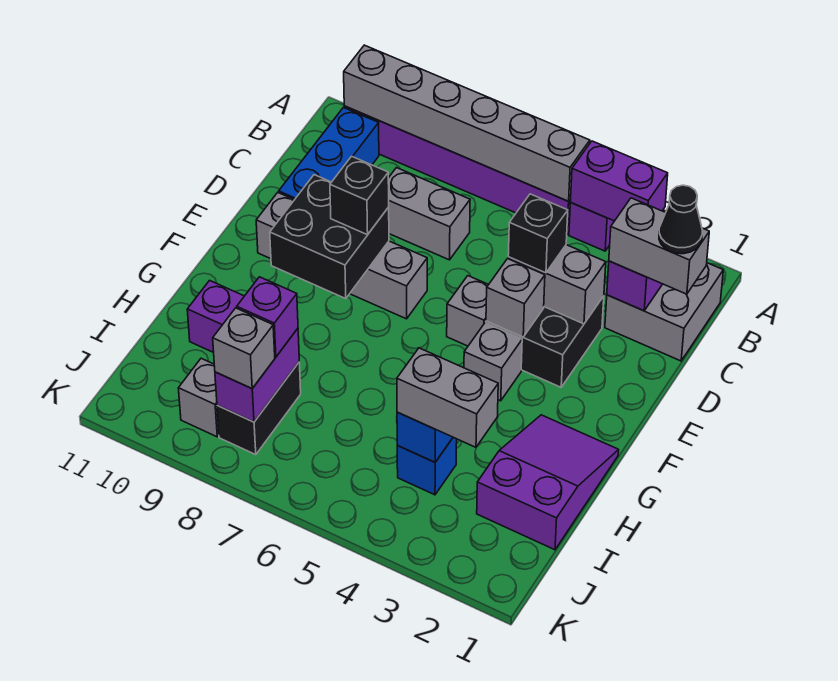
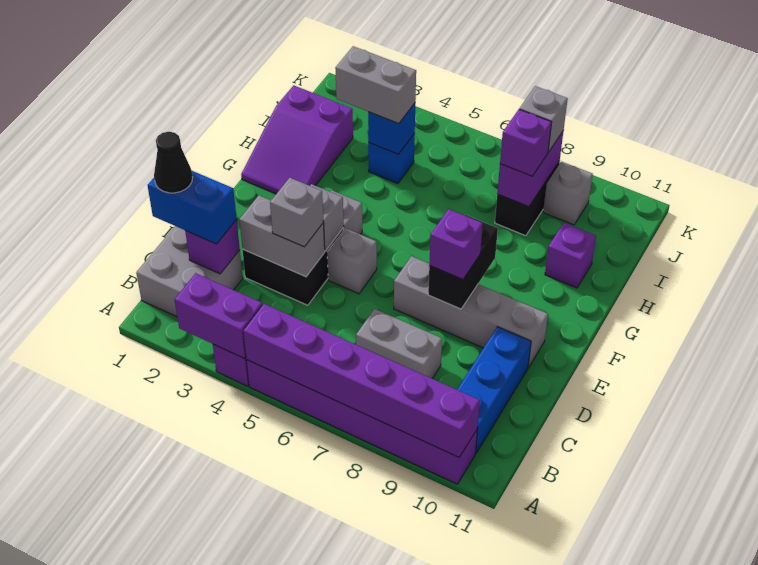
grey 1x6 brick [344,45,590,201] -> purple 1x6 brick [243,304,480,457]
grey 1x2 brick [609,198,709,294] -> blue 1x2 brick [148,171,237,244]
black 1x1 brick [508,194,568,273] -> grey 1x1 brick [270,178,323,247]
black 2x2 brick [270,175,389,299] -> black 1x2 brick [428,215,498,309]
black 1x1 brick [330,156,389,235] -> purple 1x1 brick [429,209,483,279]

